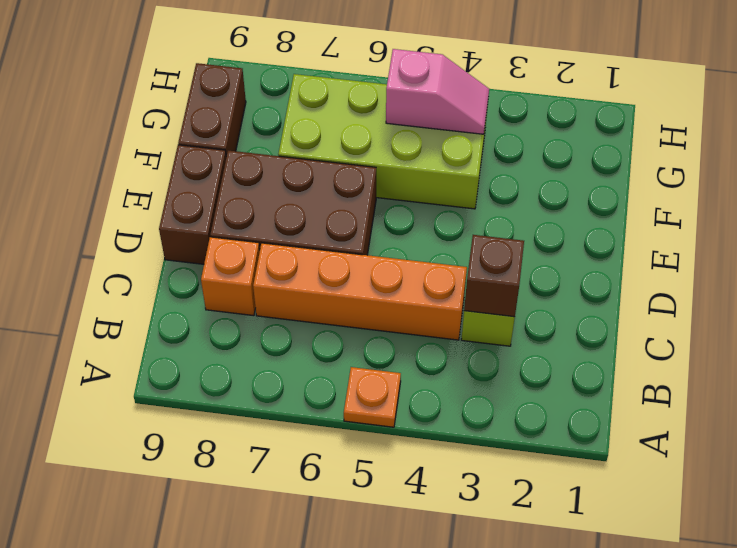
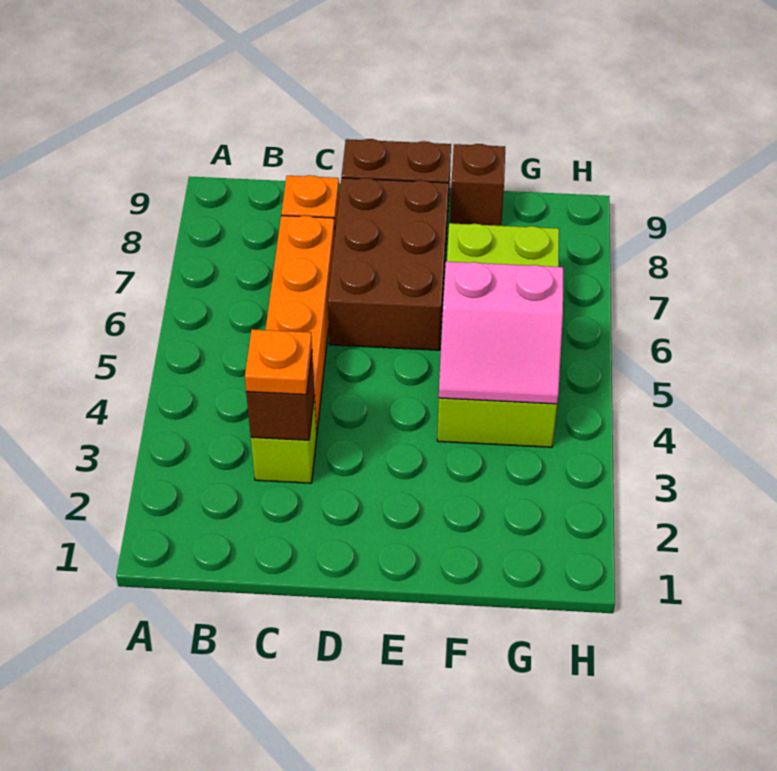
orange 1x1 plate [344,367,401,427] -> orange 1x1 plate moved to [245,329,312,395]
brown 1x2 brick [178,63,246,156] -> brown 1x1 brick [450,144,505,226]
pink 1x2 slope [386,49,489,134] -> pink 2x2 slope [439,262,563,404]

